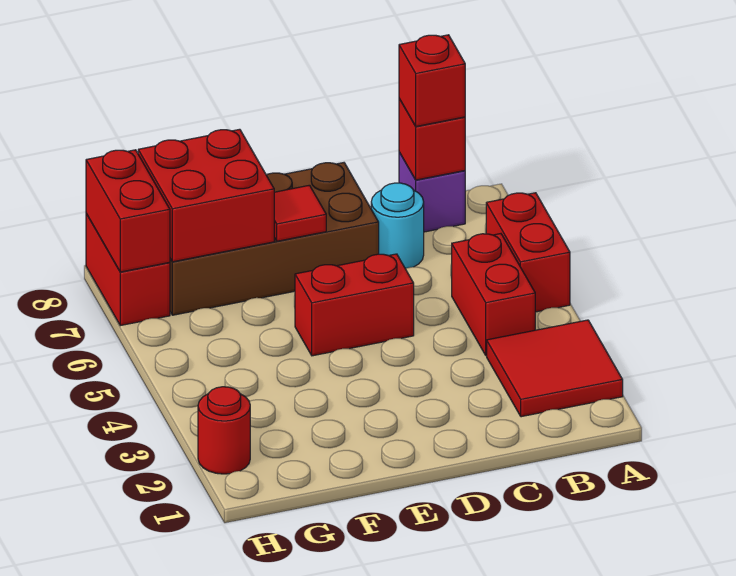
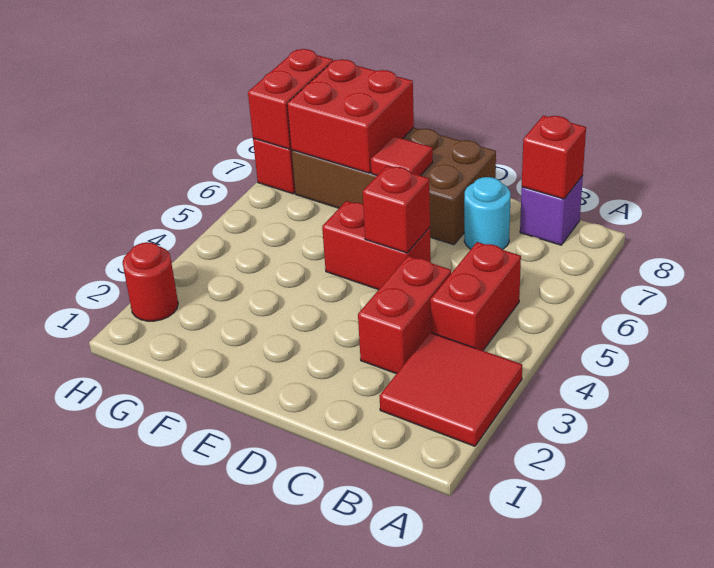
red 1x2 brick [486,193,570,312] -> red 1x2 brick moved to [358,256,451,374]
red 1x1 brick [399,35,465,126] -> red 1x1 brick moved to [363,166,430,253]

